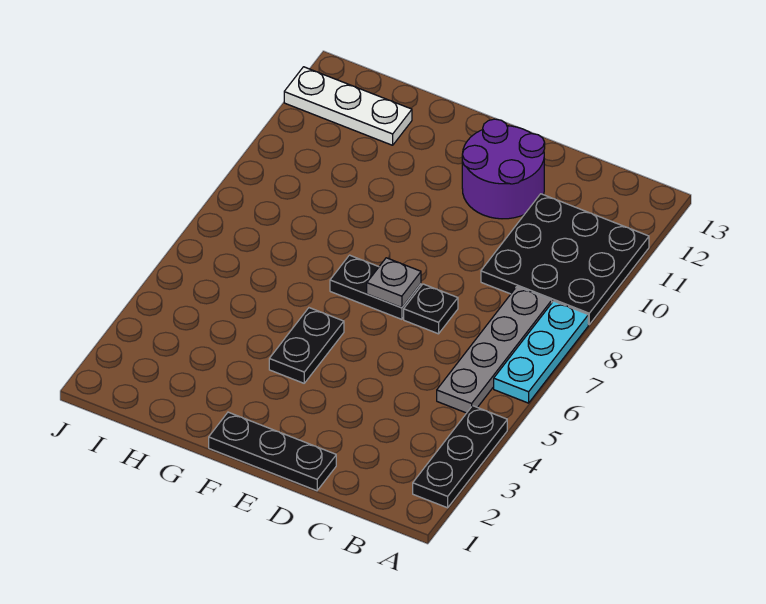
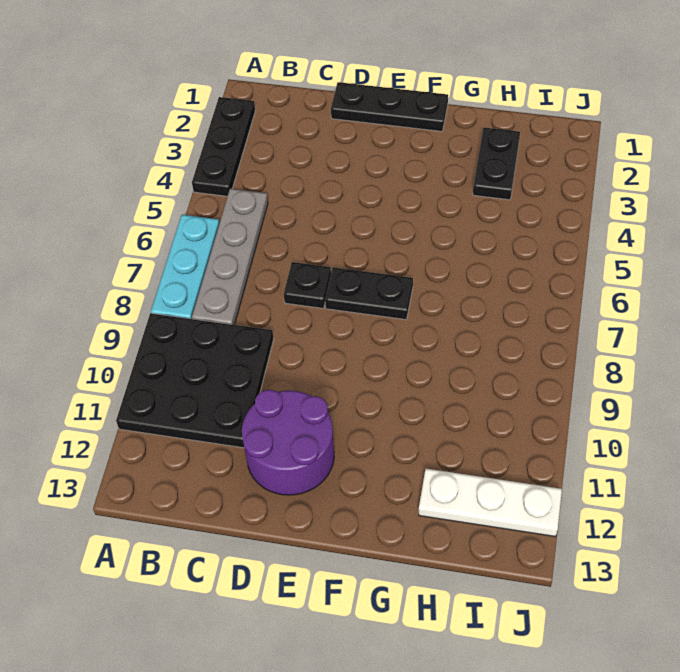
grey 1x1 plate [367,258,421,308] -> none
black 1x2 plate [269,308,344,383] -> black 1x2 plate moved to [473,128,520,200]

